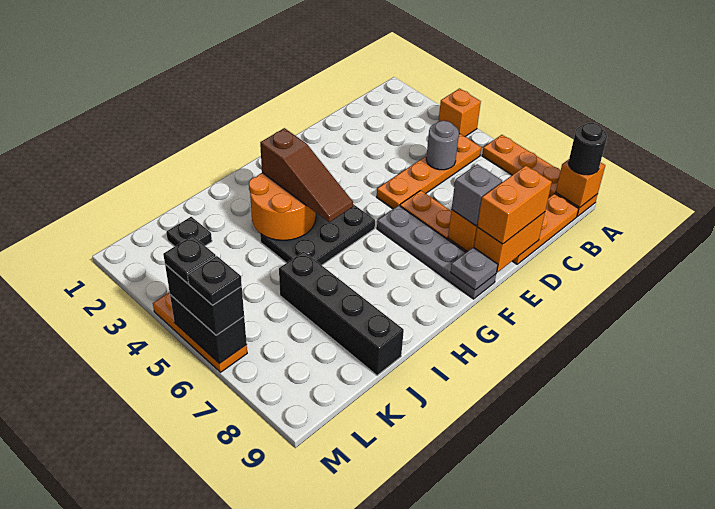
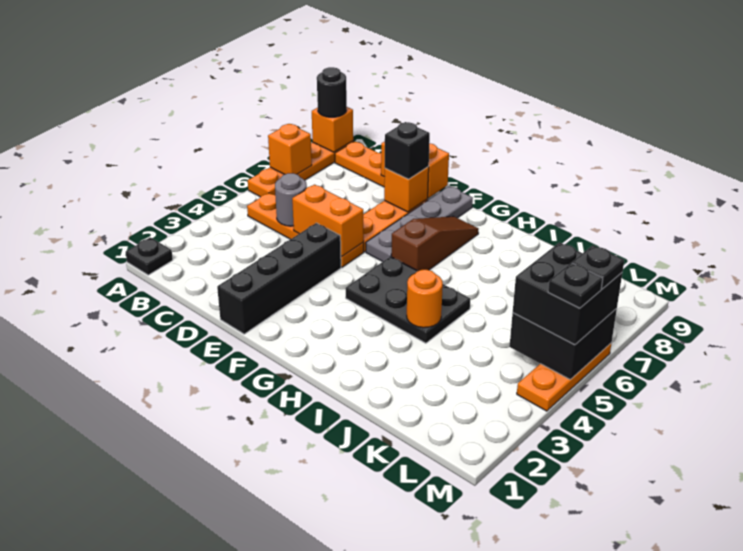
orange 1x1 brick [438,89,481,136] -> orange 1x1 brick moved to [268,124,312,174]
orange 1x2 brick [477,166,552,244] -> orange 1x2 brick moved to [292,185,364,257]
grey 1x1 brick [452,164,502,226] -> black 1x1 brick [385,122,430,179]
grey 1x1 plate [451,247,498,290] -> none
orange 2x2 round brick [249,173,316,240] -> orange 1x1 round brick [407,270,443,328]
brown 1x3 slope [260,128,353,222] -> brown 1x3 slope moved to [391,216,479,271]
black 1x4 brick [279,252,404,376] -> black 1x4 brick moved to [217,223,341,334]
black 1x1 plate [166,217,212,246] -> black 1x1 plate moved to [126,237,173,275]
black 1x2 brick [170,295,247,364] -> black 2x2 brick [509,309,617,380]
black 1x2 brick [165,264,244,335] -> black 2x2 brick [513,243,622,345]

